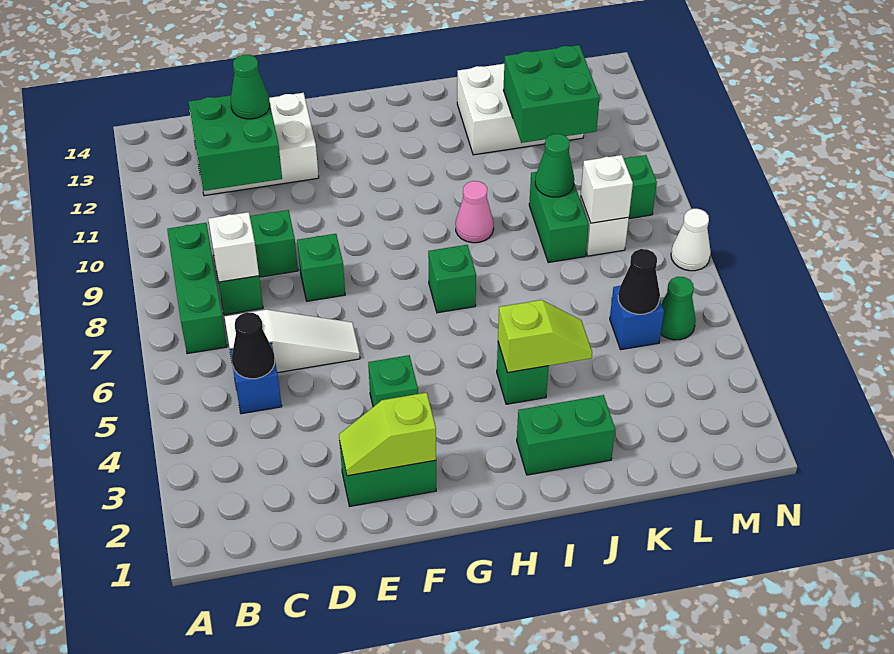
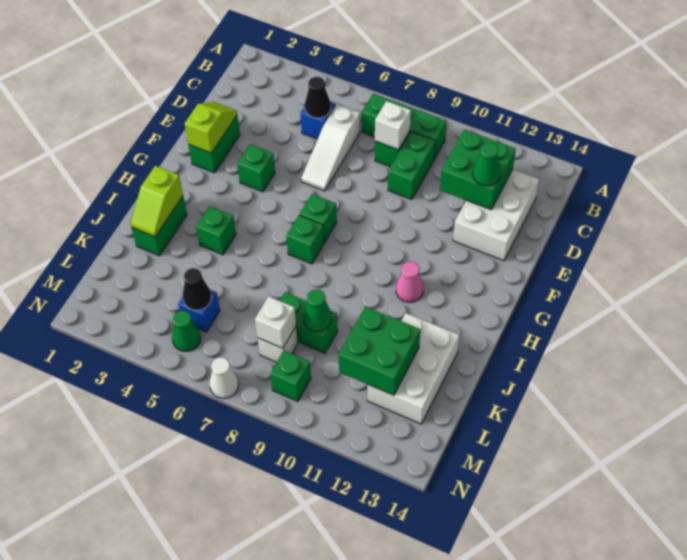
green 1x1 brick [297,234,345,301] -> green 1x1 brick moved to [299,194,337,242]
lime 1x2 slope [498,300,592,373] -> lime 1x2 slope moved to [131,166,183,237]
pink 1x1 cone [456,181,494,243] -> pink 1x1 cone moved to [396,261,423,302]

